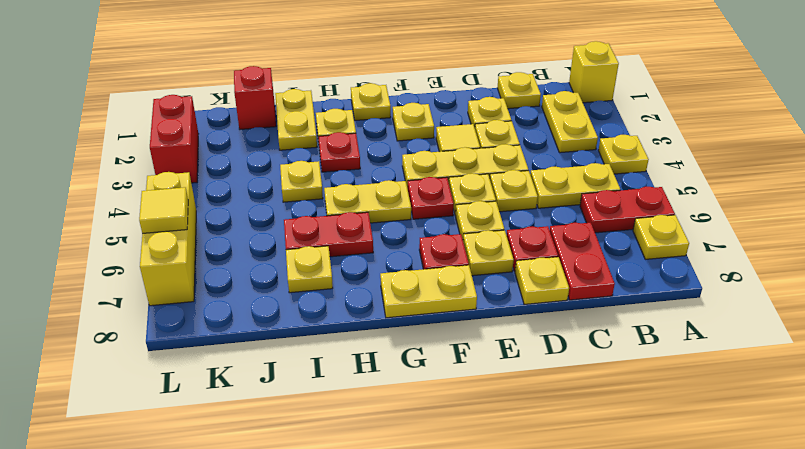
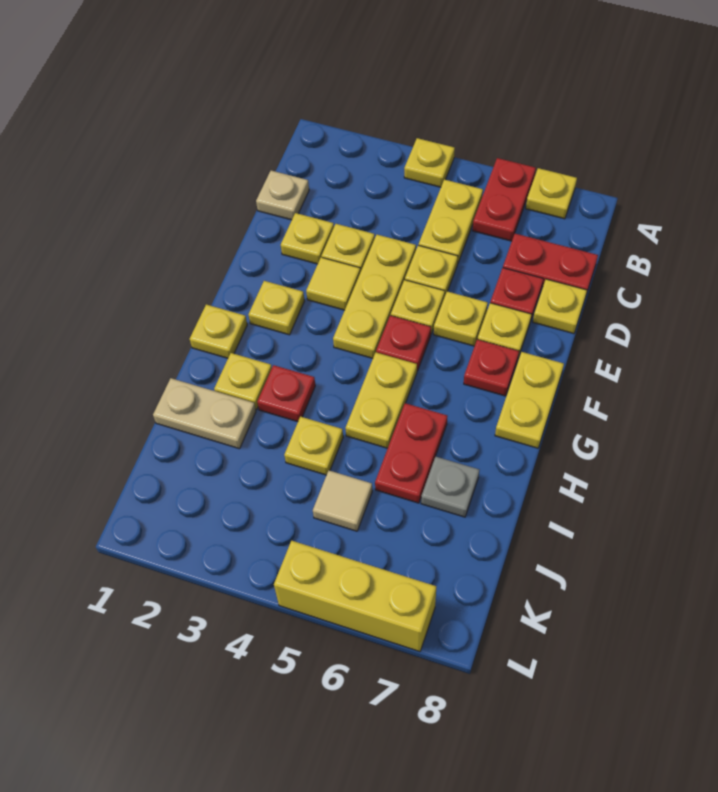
yellow 1x1 brick [569,41,619,103] -> none
yellow 1x2 plate [542,91,598,153] -> none
yellow 1x1 plate [498,72,541,109] -> tan 1x1 plate [256,171,309,220]
yellow 1x2 plate [275,89,317,150] -> tan 1x2 plate [153,378,256,449]
yellow 1x1 plate [286,246,333,293] -> grey 1x1 plate [421,457,479,517]
red 1x1 brick [234,66,276,129] -> none
none -> tan 1x1 tile [313,471,372,531]
red 1x2 brick [150,95,198,183] -> none
yellow 1x1 tile [139,187,188,234] -> none

